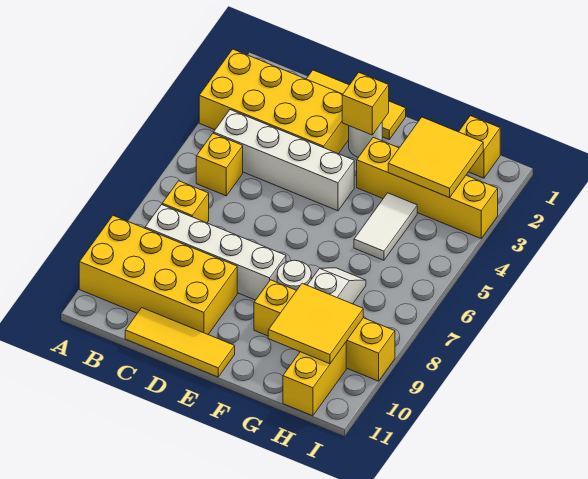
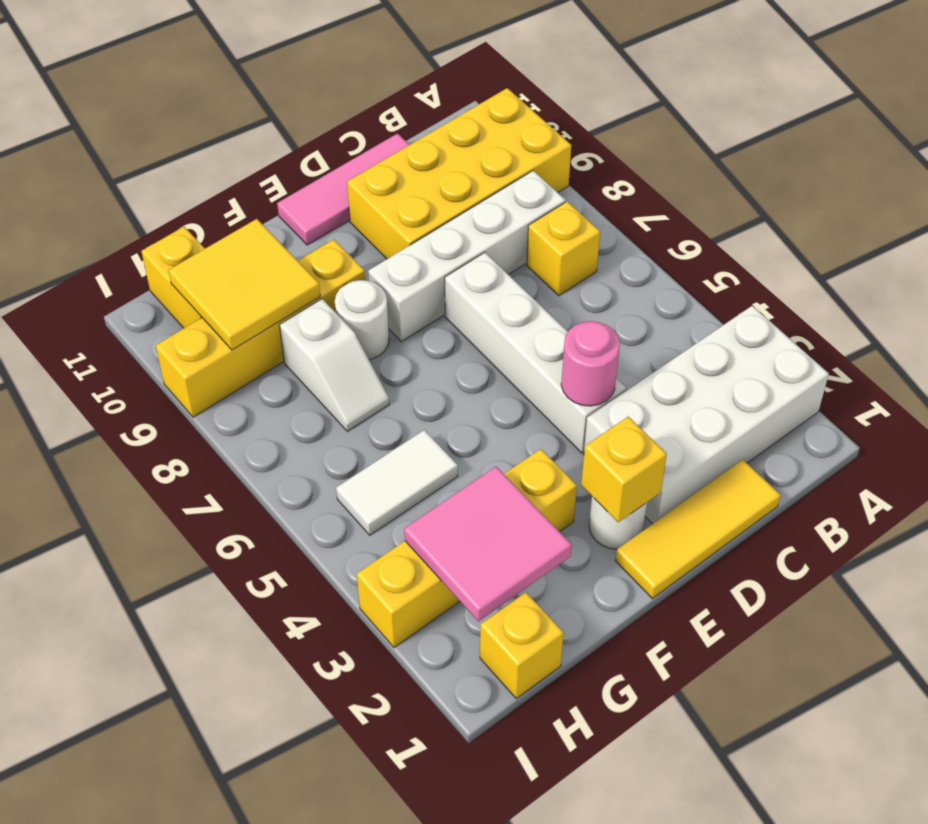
yellow 2x4 brick [199,49,349,154] -> white 2x4 brick [584,306,829,524]
white 1x4 brick [214,110,354,211] -> white 1x4 brick turned to [445,253,626,453]
yellow 1x1 brick [196,133,243,196] -> none
yellow 1x3 tile [125,308,235,377] -> pink 1x3 tile [277,134,409,245]
none -> pink 1x1 round brick [561,321,620,406]
yellow 2x2 tile [388,117,483,198] -> pink 2x2 tile [404,467,572,621]
white 1x2 tile [354,193,417,260] -> white 1x2 tile turned to [336,430,458,535]

